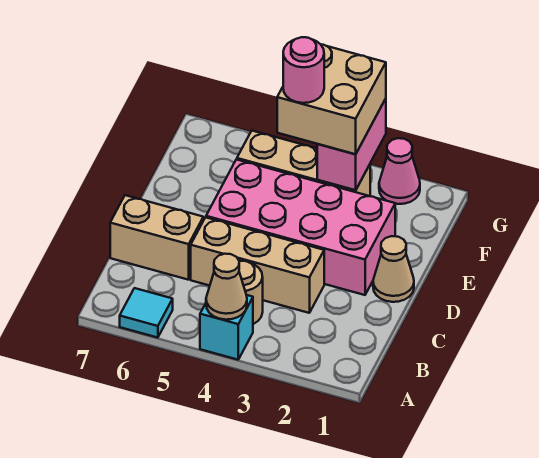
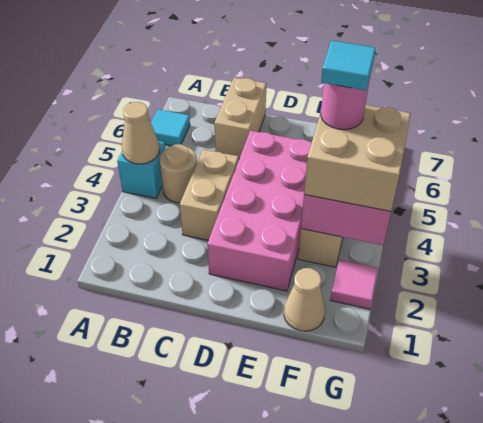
tan 1x3 brick [191,217,324,313] -> tan 1x2 brick [180,149,239,240]
tan 1x1 cone [373,236,414,302] -> tan 1x1 cone moved to [284,268,325,331]
none -> cyan 1x1 tile [321,40,376,90]
pink 1x1 cone [379,138,420,204] -> pink 1x1 tile [330,260,378,309]

